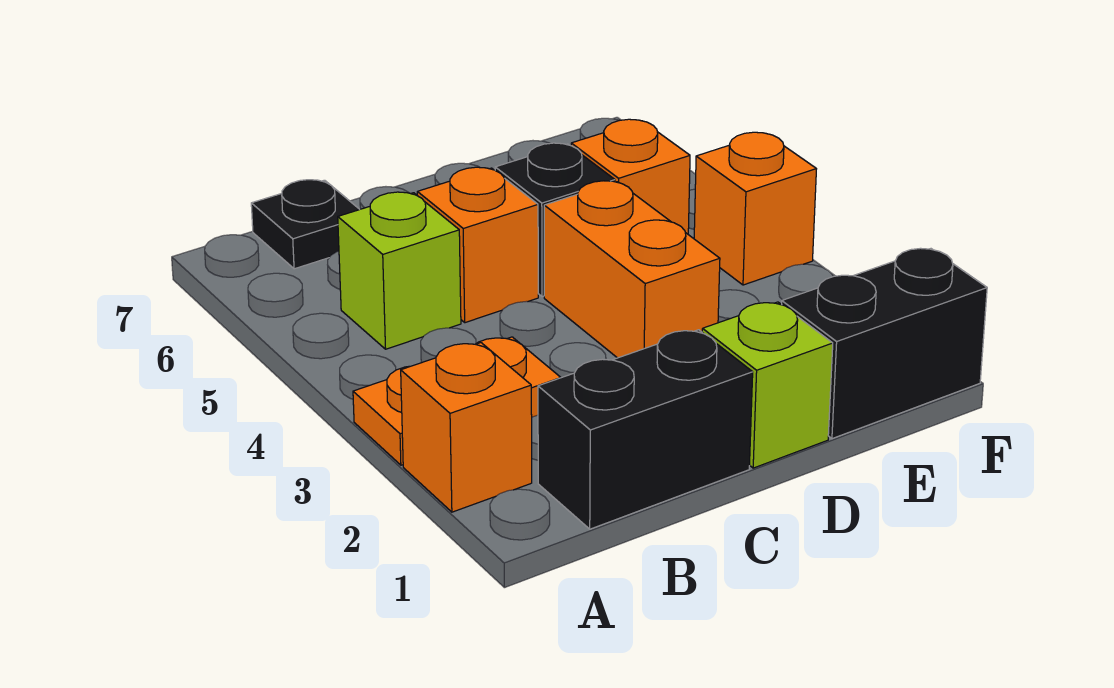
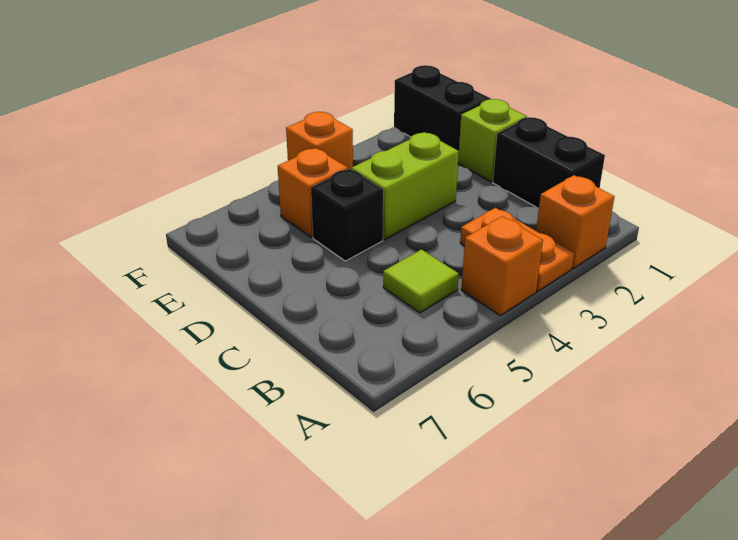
lime 1x1 brick [338,192,461,349] -> lime 1x1 tile [383,250,459,313]
black 1x1 plate [251,180,360,269] -> none
orange 1x1 brick [417,167,538,323] -> orange 1x1 brick moved to [461,216,543,316]
orange 1x2 brick [544,181,720,358] -> lime 1x2 brick [351,132,459,240]

